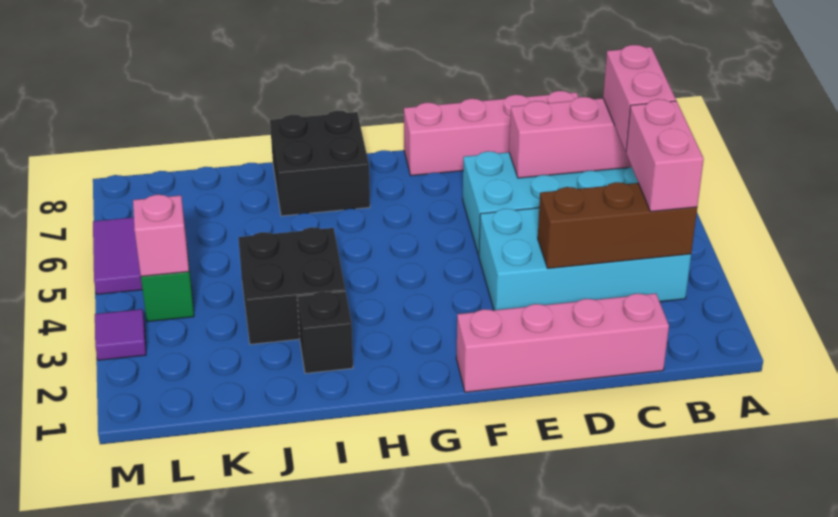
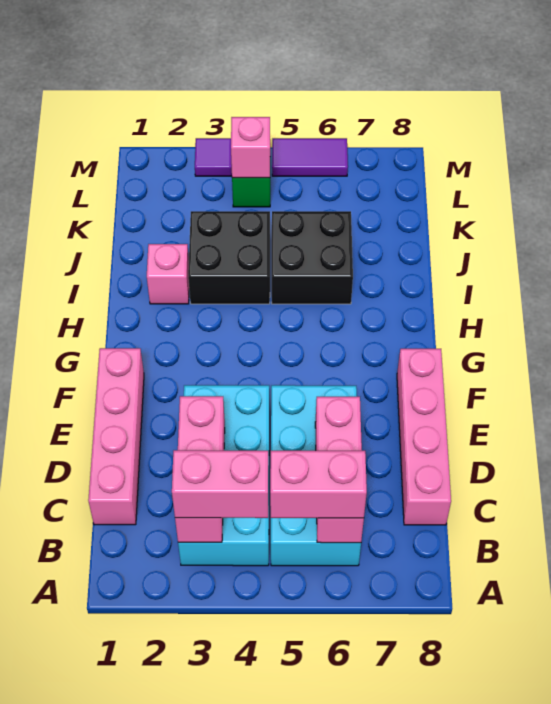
brown 1x3 brick [538,182,697,268] -> pink 1x3 brick [175,396,225,542]
black 2x2 brick [270,111,370,216] -> black 2x2 brick moved to [272,211,353,304]
black 1x1 brick [297,291,353,373] -> pink 1x1 brick [147,244,189,304]

